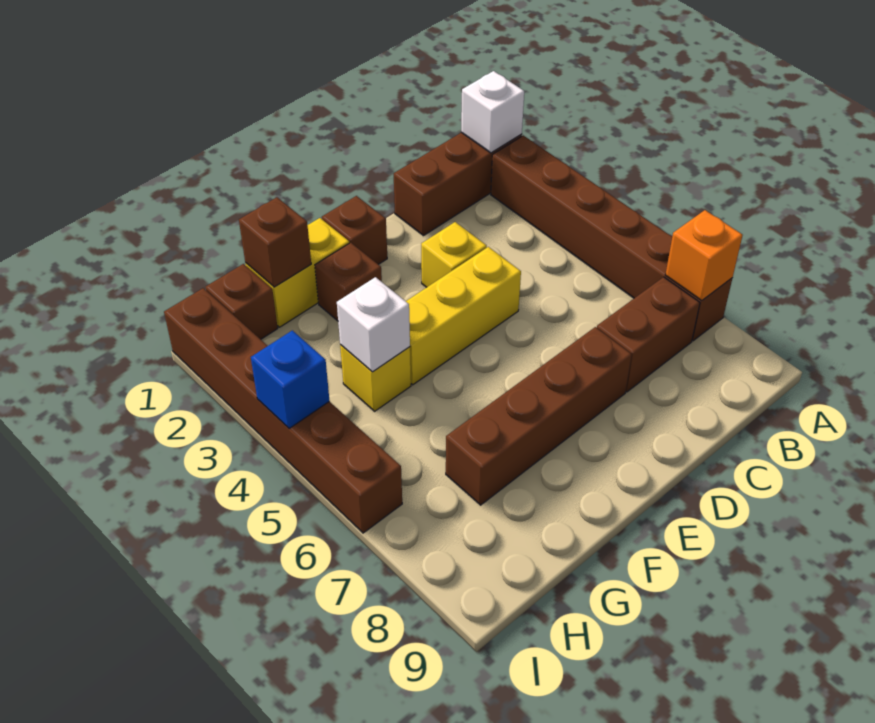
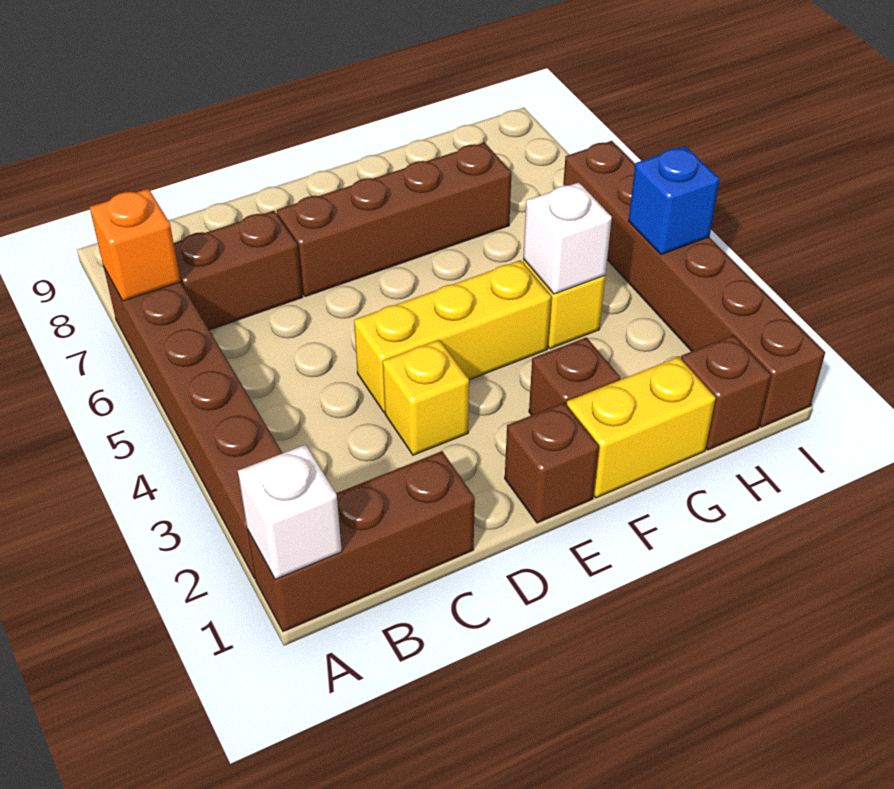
brown 1x1 brick [239,197,311,287] -> none

